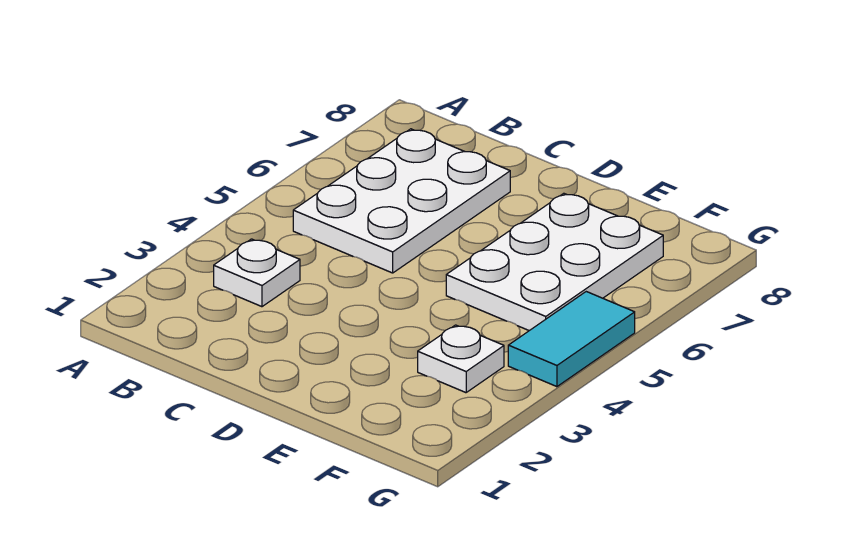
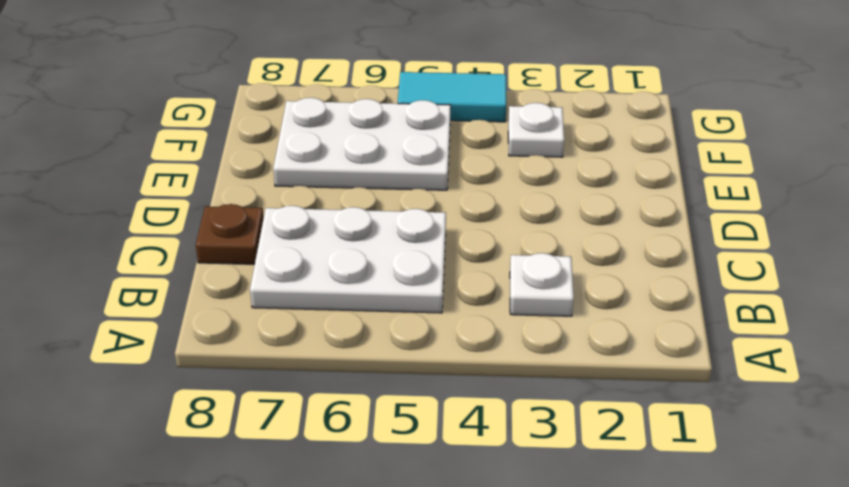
none -> brown 1x1 plate [196,204,264,264]

